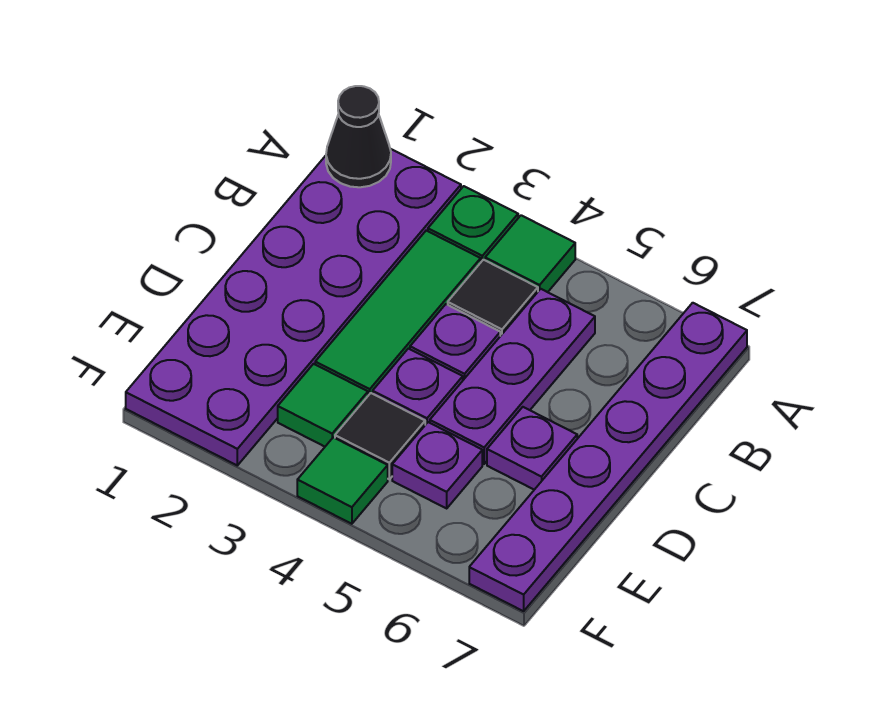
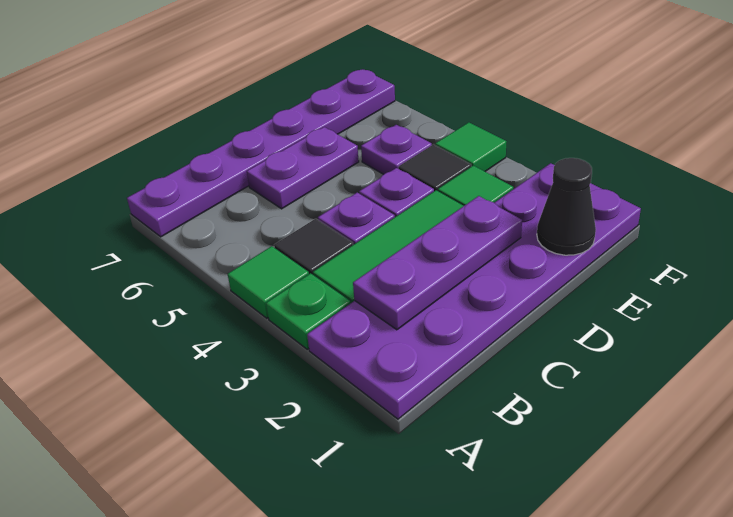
black 1x1 cone [326,86,391,187] -> black 1x1 cone moved to [537,158,596,255]
purple 1x3 plate [430,289,595,464] -> purple 1x3 plate moved to [353,196,522,330]
purple 1x1 plate [487,407,577,490] -> purple 1x2 plate [247,127,359,209]

